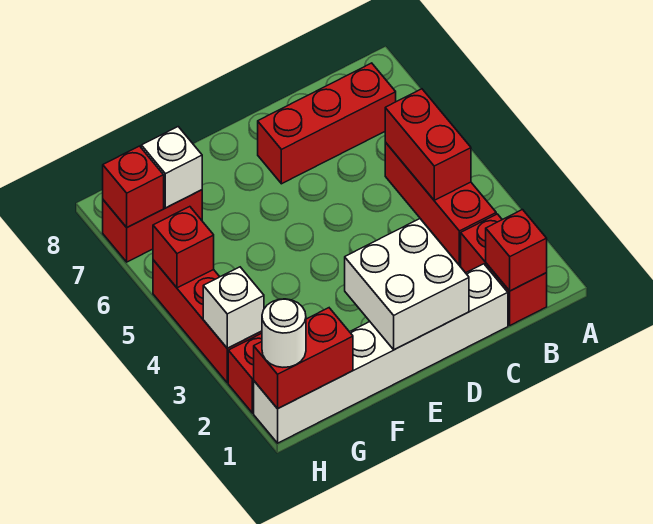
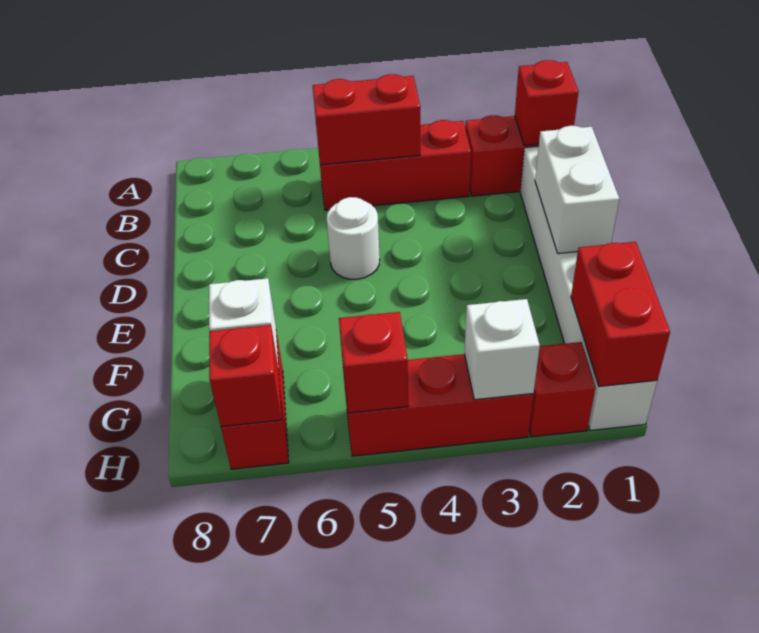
red 1x3 brick [258,63,396,184] -> none
white 2x2 brick [345,219,469,349] -> white 1x2 brick [535,126,619,254]
white 1x1 round brick [262,299,306,367] -> white 1x1 round brick moved to [327,197,380,279]

